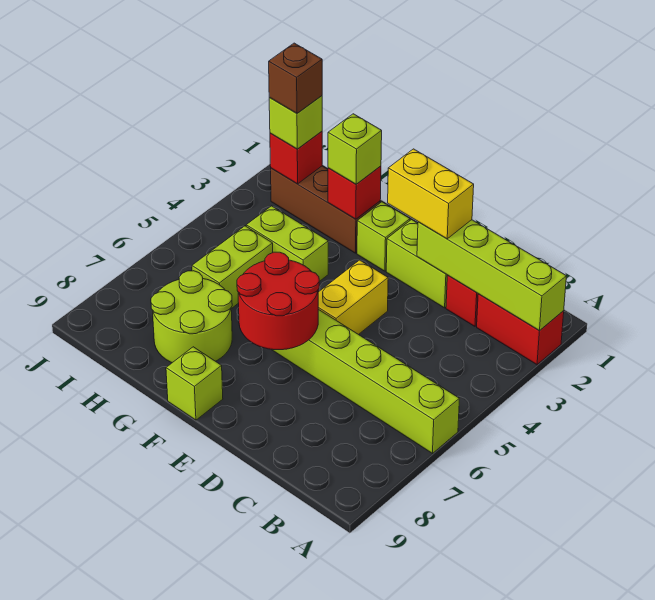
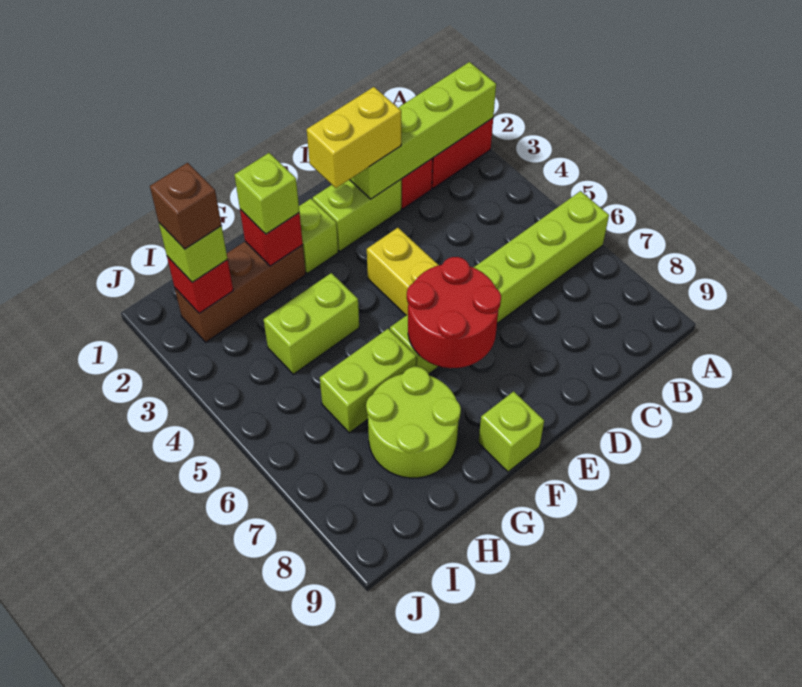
lime 1x2 brick [192,226,273,309] -> lime 1x2 brick turned to [320,329,416,433]

